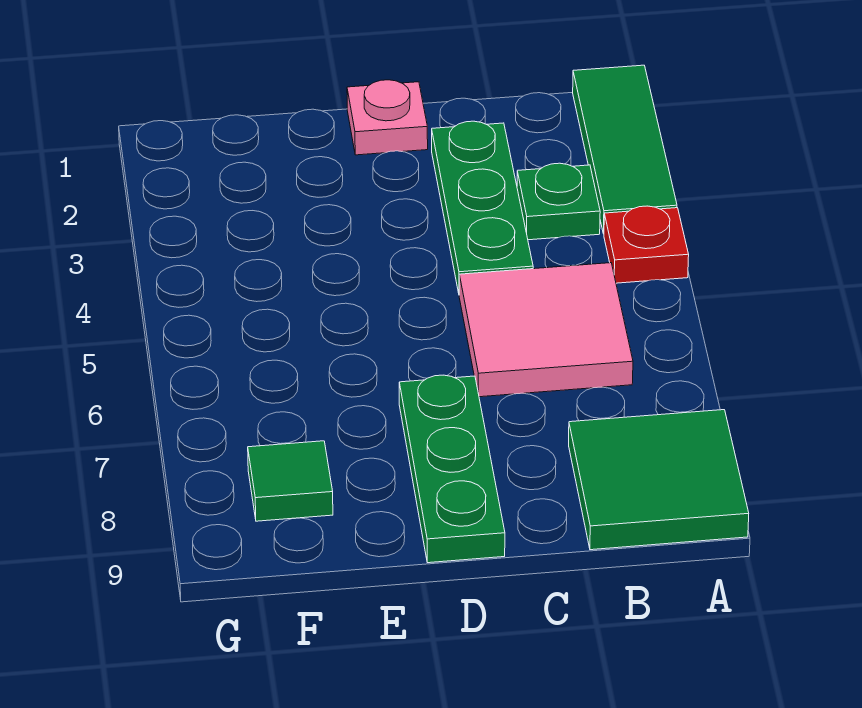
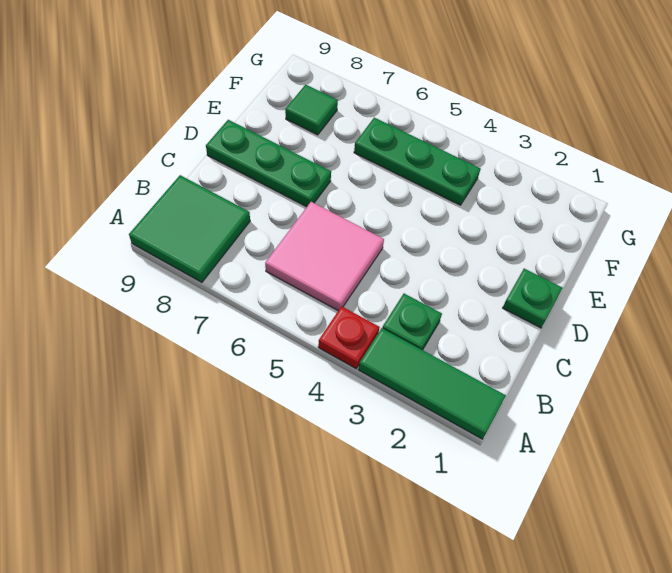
green 1x3 plate [432,121,533,293] -> green 1x3 plate moved to [354,118,480,205]
pink 1x1 plate [347,80,428,155] -> green 1x1 plate [503,269,563,328]

